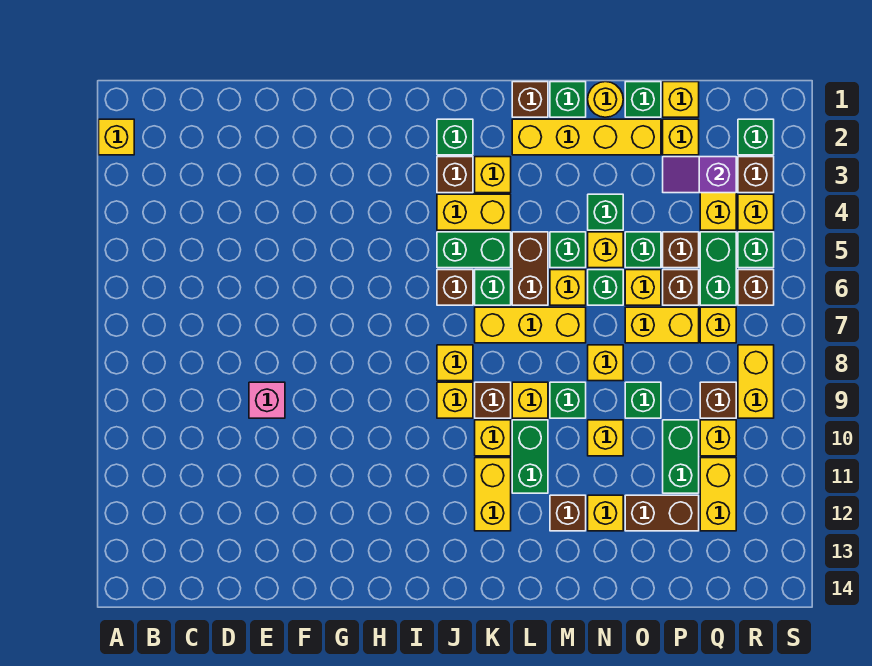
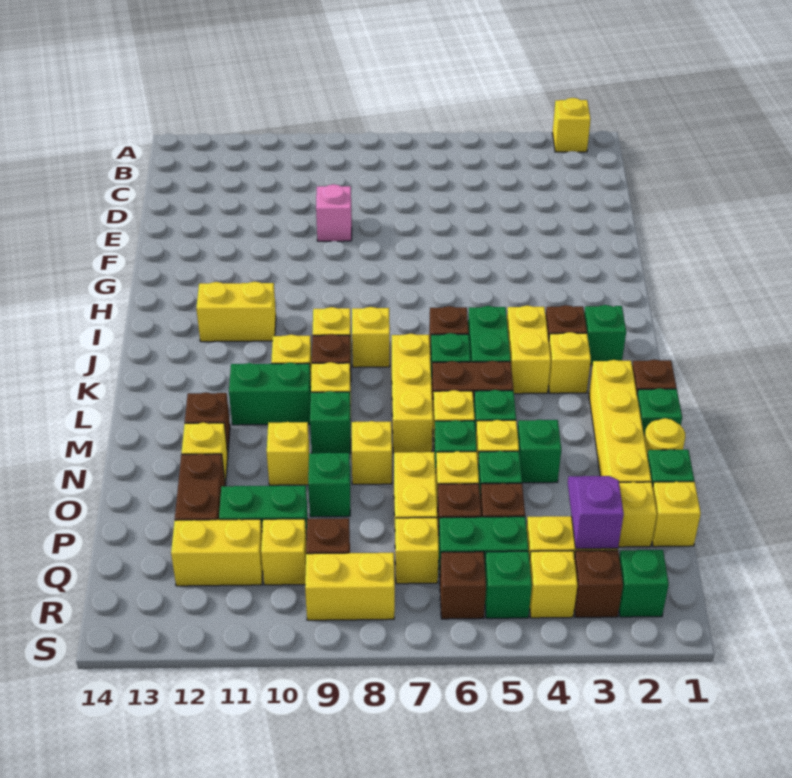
yellow 1x2 brick [475,458,511,531] -> yellow 1x2 brick moved to [196,282,276,342]

